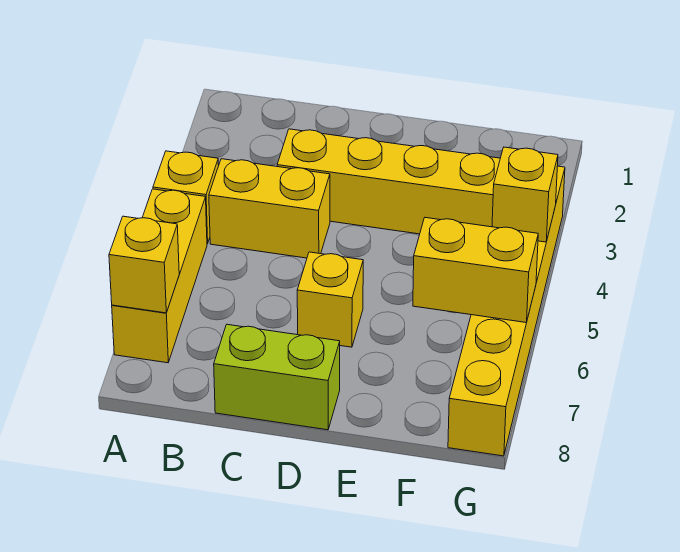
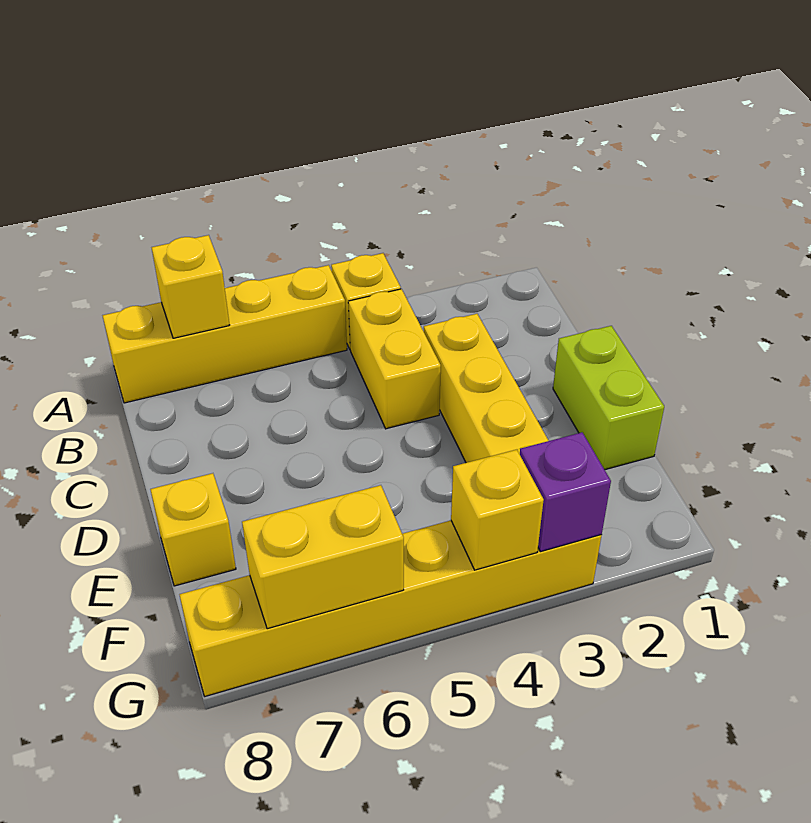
yellow 1x3 brick [112,189,207,363] -> yellow 1x4 brick [103,265,347,403]
lime 1x2 brick [214,324,340,430] -> lime 1x2 brick moved to [553,326,664,470]
yellow 1x1 brick [297,252,363,347] -> yellow 1x1 brick moved to [150,473,236,586]
yellow 1x2 brick [413,218,538,323] -> yellow 1x2 brick turned to [242,485,404,629]
none -> purple 1x1 brick [520,432,611,552]

